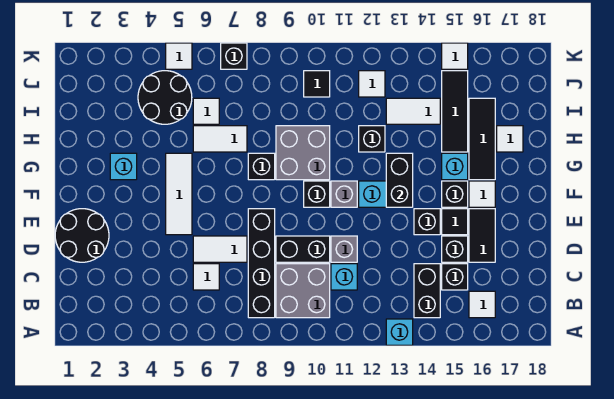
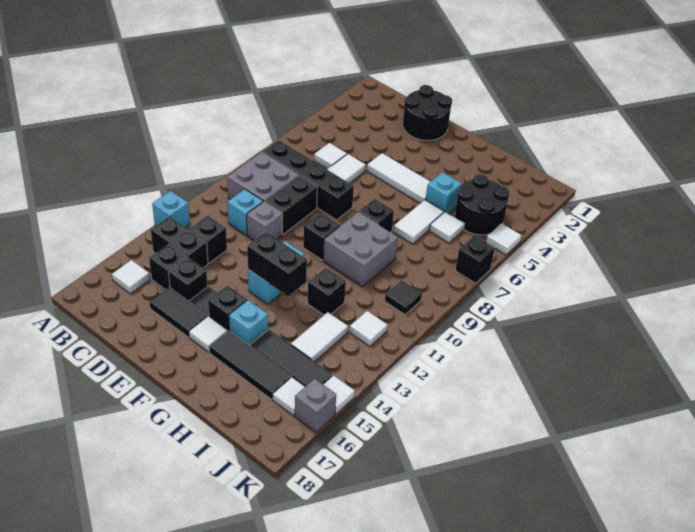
black 1x1 brick [414,209,440,235] -> black 1x1 brick moved to [189,216,227,263]
grey 1x1 brick [331,181,357,207] -> grey 1x1 brick moved to [295,379,336,433]
cyan 1x1 brick [110,153,137,180] -> cyan 1x1 brick moved to [426,172,461,214]
white 1x1 tile [497,126,523,152] -> white 1x1 tile moved to [273,377,305,416]

